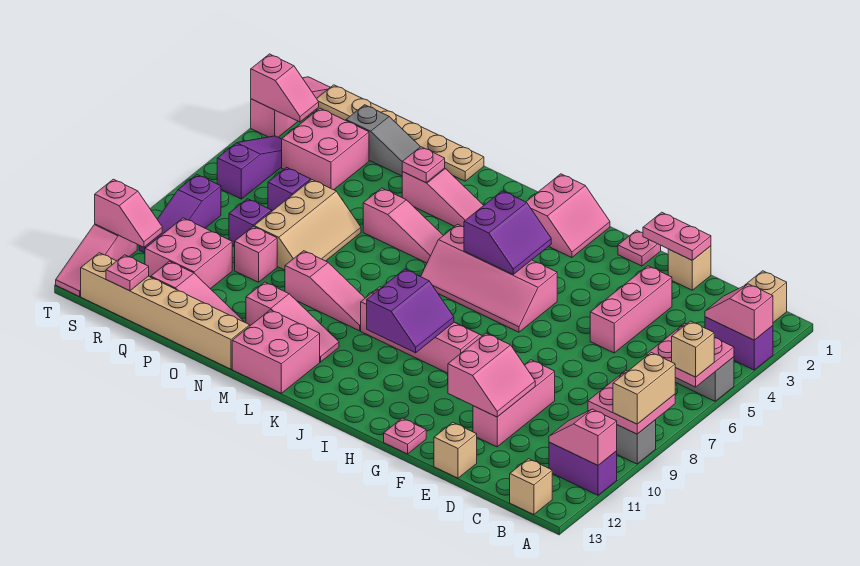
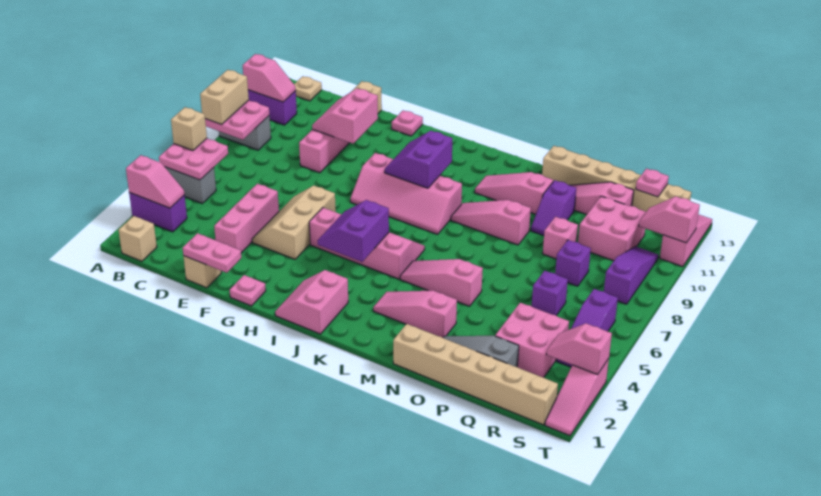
tan 1x1 brick [510,459,552,515] -> tan 1x1 plate [294,76,322,101]
pink 2x2 brick [232,310,320,393] -> none
tan 1x6 plate [316,85,484,181] -> tan 1x6 brick [393,324,558,425]
pink 1x1 plate [402,147,445,183] -> none
tan 2x3 slope [254,180,361,270] -> tan 2x3 slope moved to [252,186,336,259]
none -> purple 1x2 slope [531,180,576,236]

